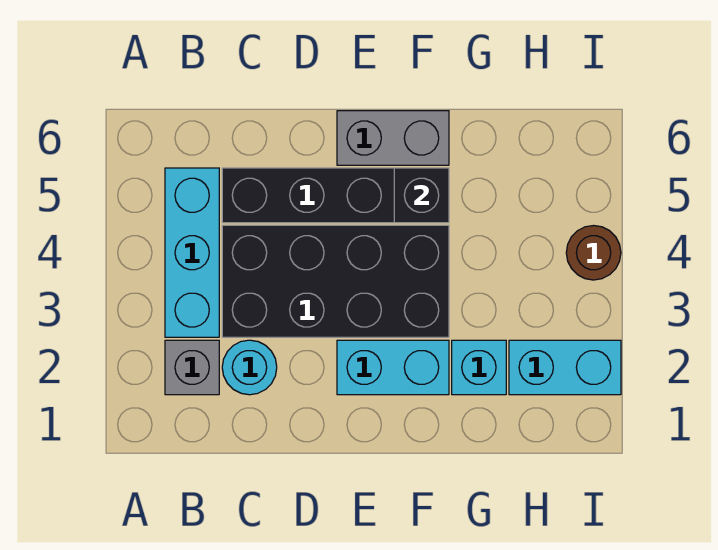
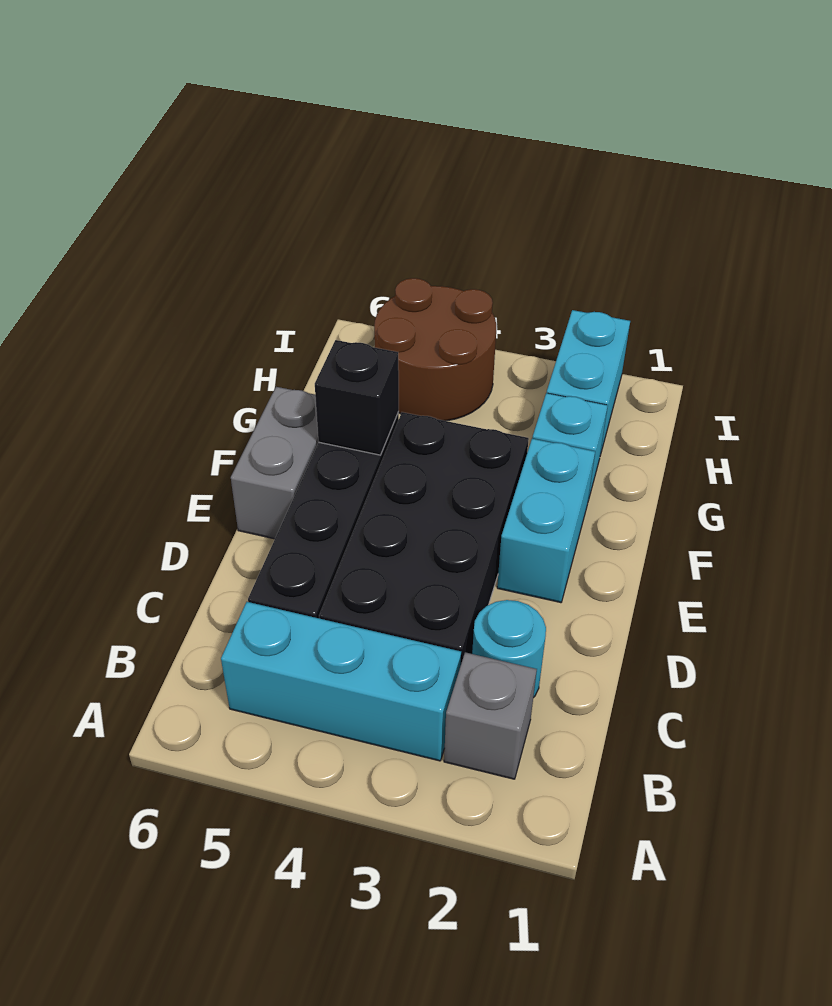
brown 1x1 round brick [566,226,621,280] -> brown 2x2 round brick [374,278,496,421]

